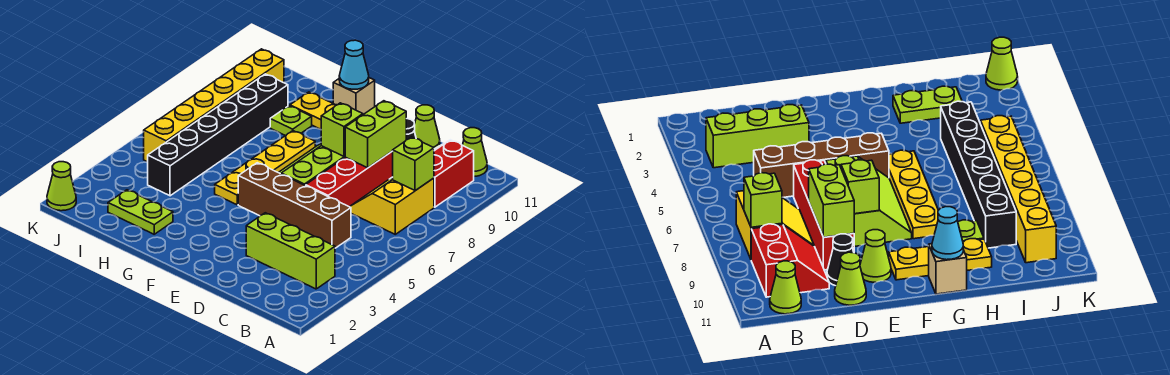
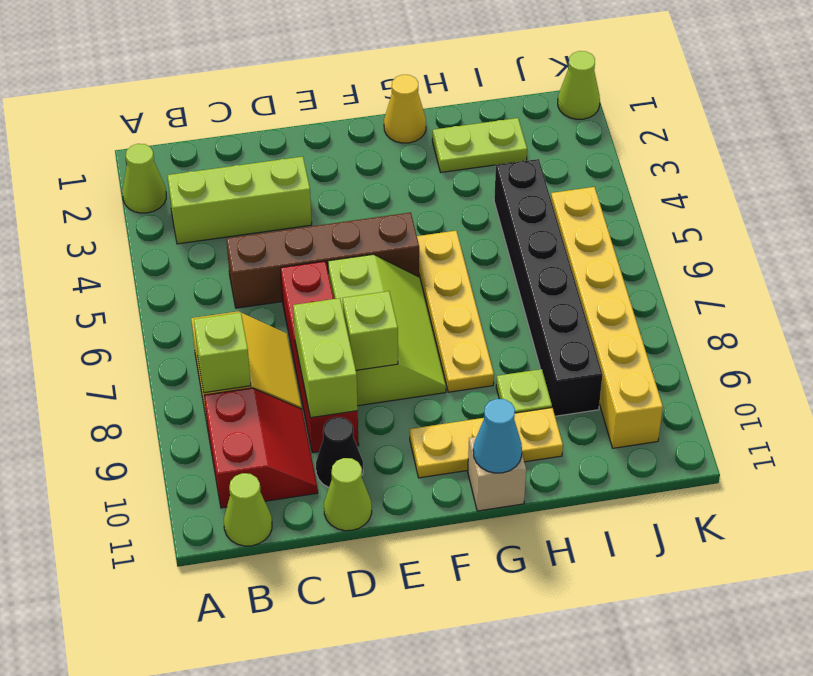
lime 1x1 cone [860,230,891,282] -> lime 1x1 cone moved to [122,144,166,213]
none -> yellow 1x1 cone [384,75,426,143]

